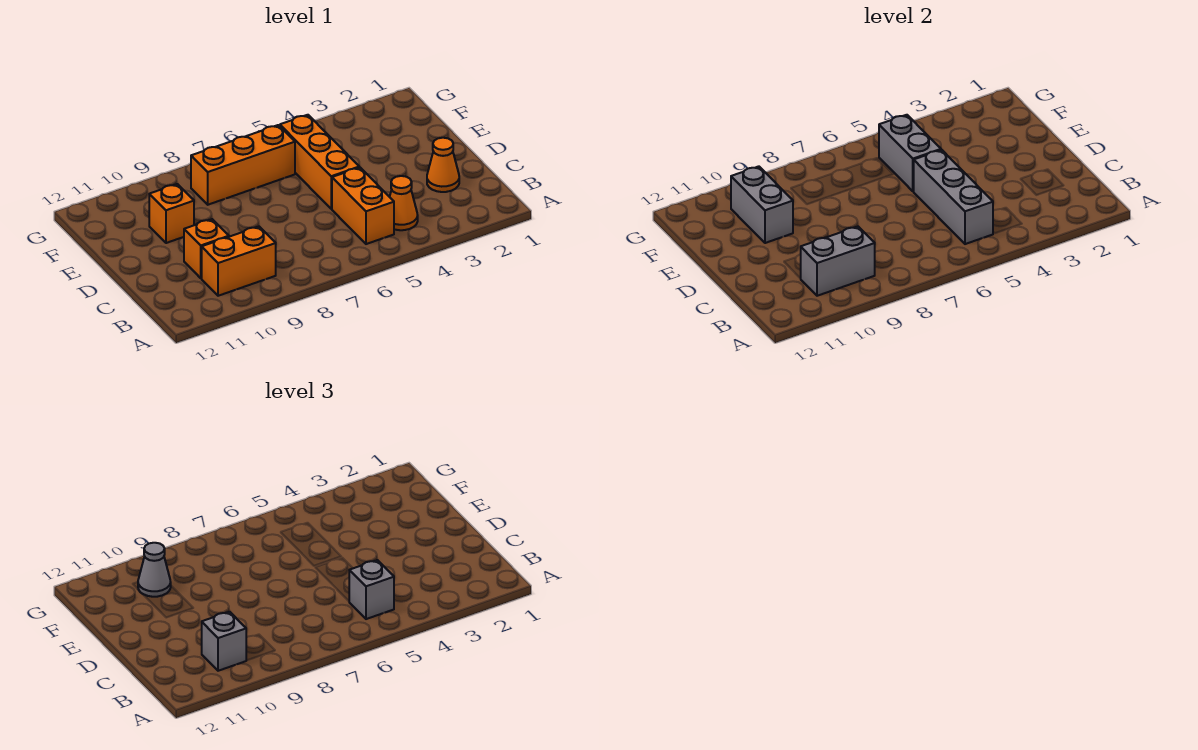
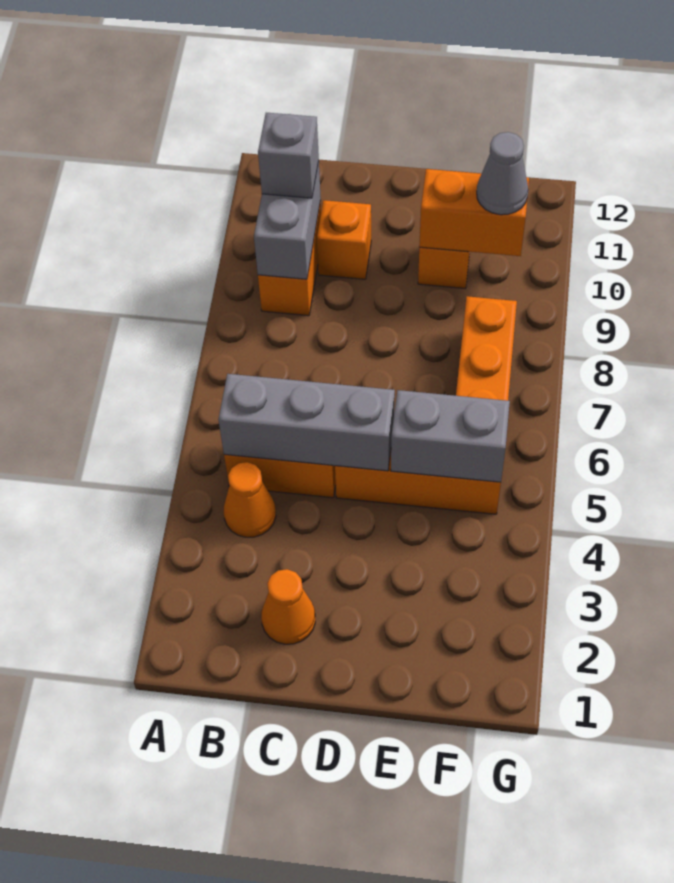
grey 1x1 brick [349,560,394,619] -> none
grey 1x2 brick [731,166,793,243] -> orange 1x2 brick [419,169,529,256]

